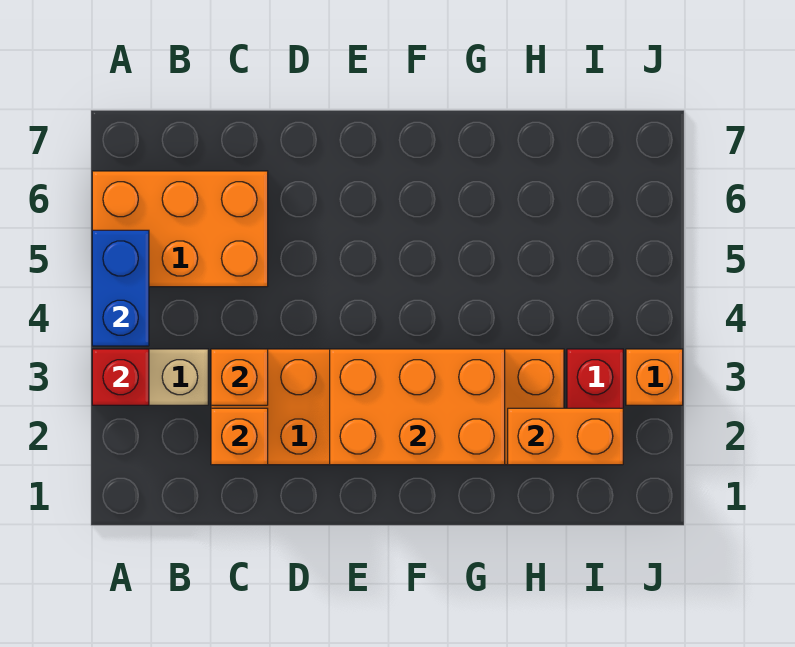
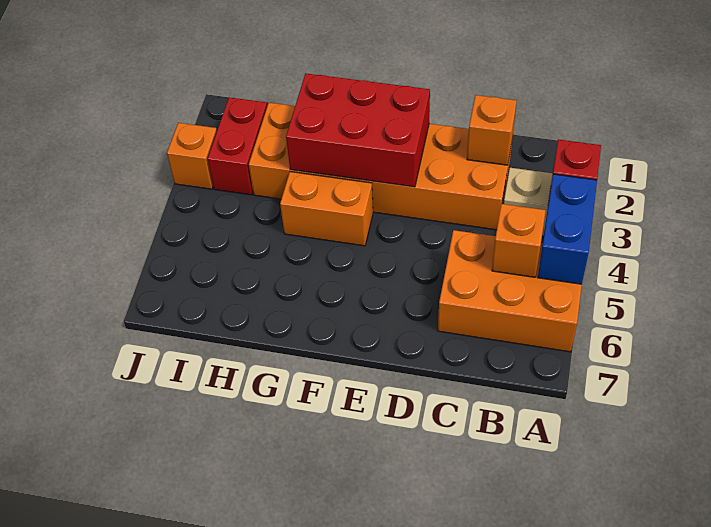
orange 1x1 brick [211,349,268,405] -> orange 1x1 brick moved to [492,204,546,277]
orange 2x3 brick [330,349,505,465] -> red 2x3 brick [286,73,430,187]
orange 1x2 brick [508,408,623,465] -> orange 1x2 brick moved to [280,172,373,246]

